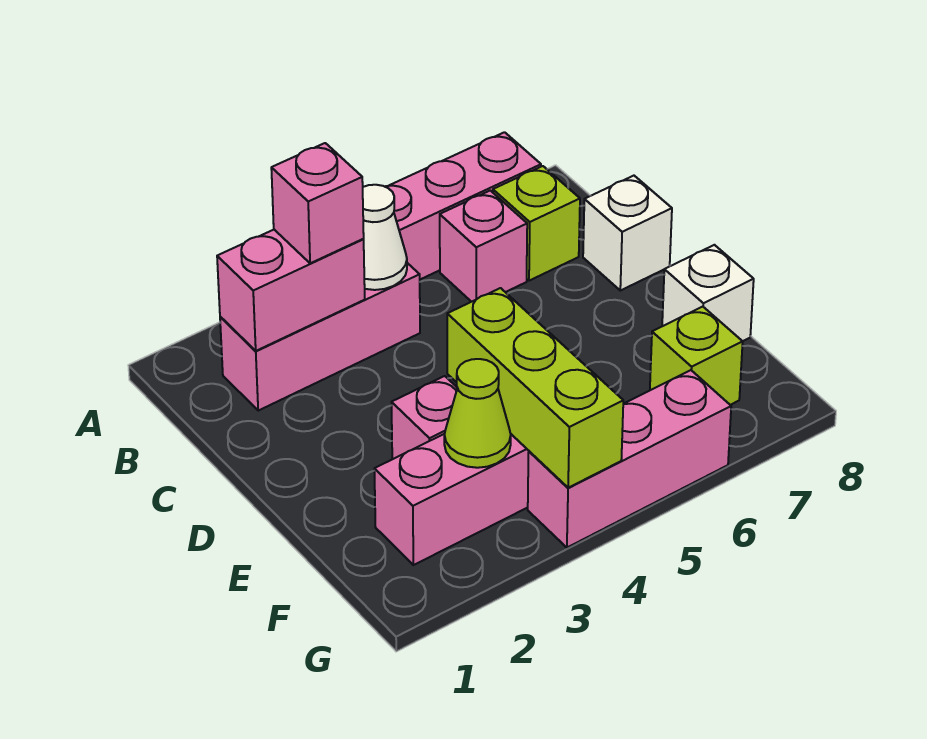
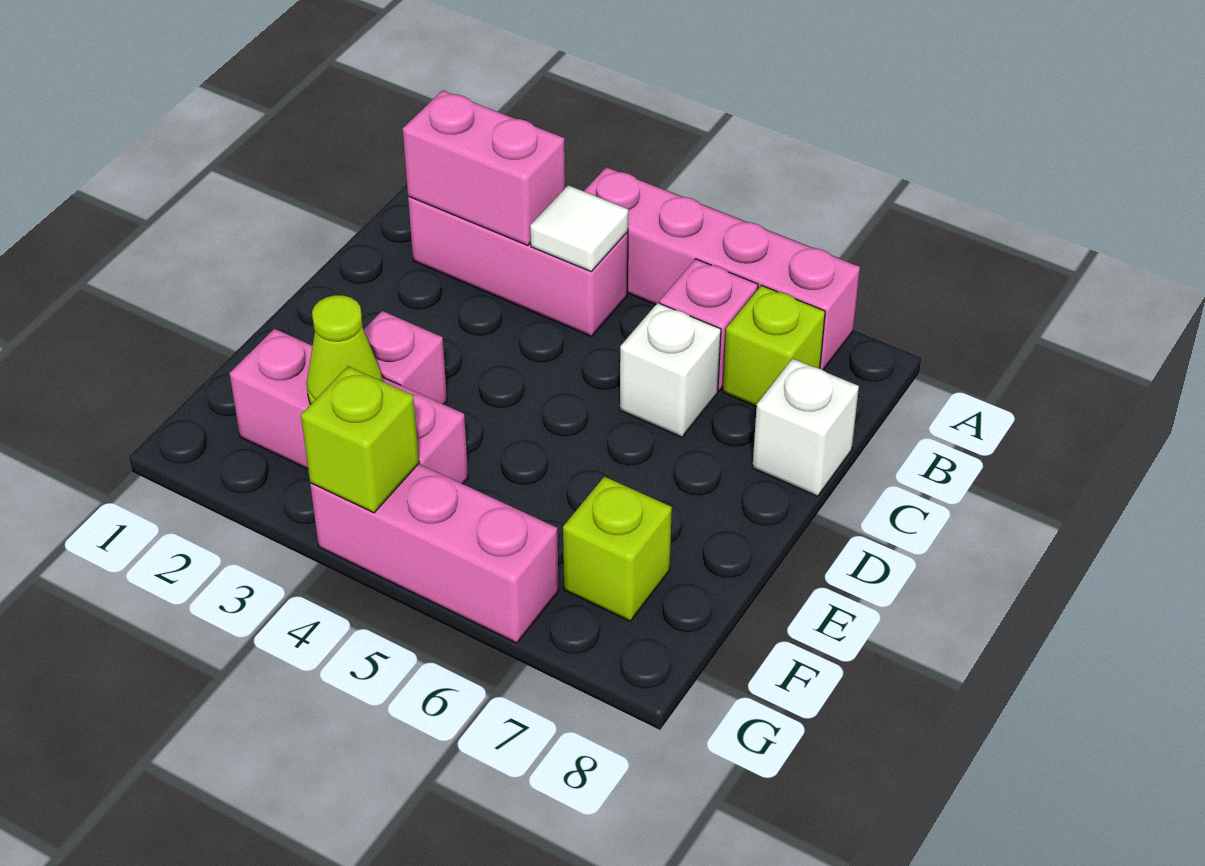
pink 1x1 brick [271,143,364,263] -> none
white 1x1 cone [363,185,407,290] -> white 1x1 tile [530,185,628,271]
lime 1x3 brick [447,288,623,488] -> lime 1x1 brick [301,366,419,513]
white 1x1 brick [662,245,754,341] -> white 1x1 brick moved to [620,303,721,437]

